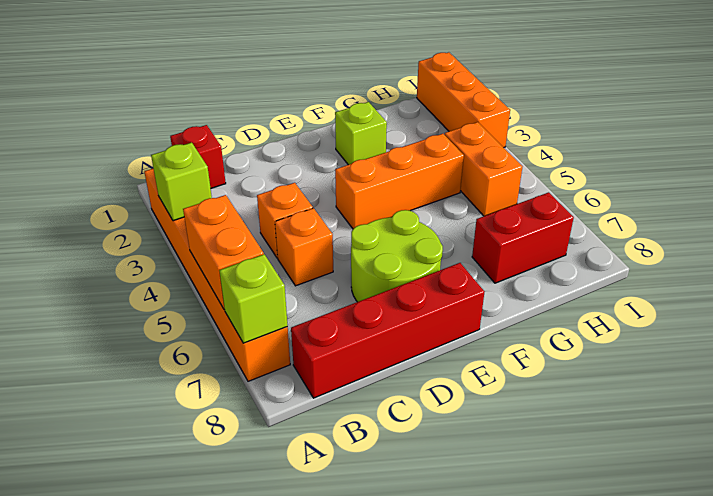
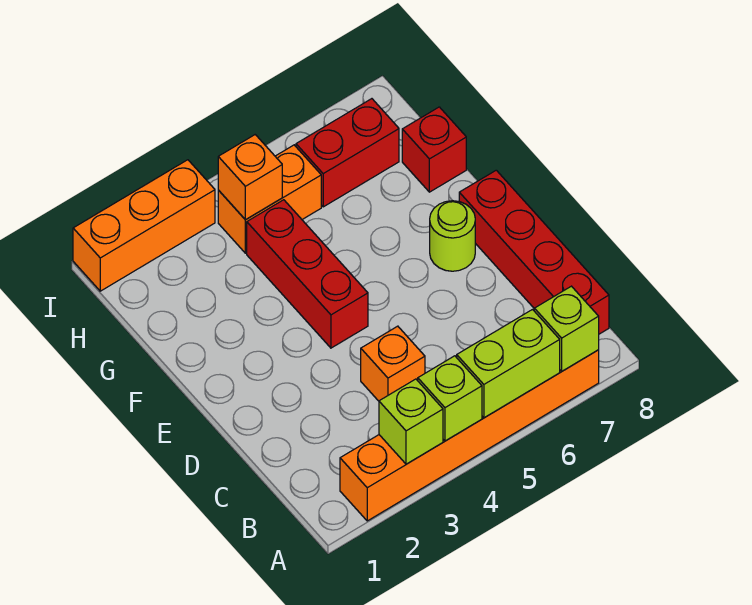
orange 1x2 brick [183,195,264,310] -> lime 1x2 brick [457,310,560,418]
red 1x1 brick [170,125,226,188] -> red 1x1 brick moved to [402,107,466,192]
orange 1x1 brick [275,208,333,286] -> orange 1x1 brick moved to [218,135,282,220]
lime 2x2 round brick [351,210,443,302] -> lime 1x1 round brick [430,201,475,271]
orange 1x3 brick [335,134,464,229] -> red 1x3 brick [247,200,368,348]
lime 1x1 brick [335,102,387,165] -> lime 1x1 brick moved to [418,356,482,441]
red 1x2 brick [472,192,574,283] -> red 1x2 brick turned to [296,99,399,207]

